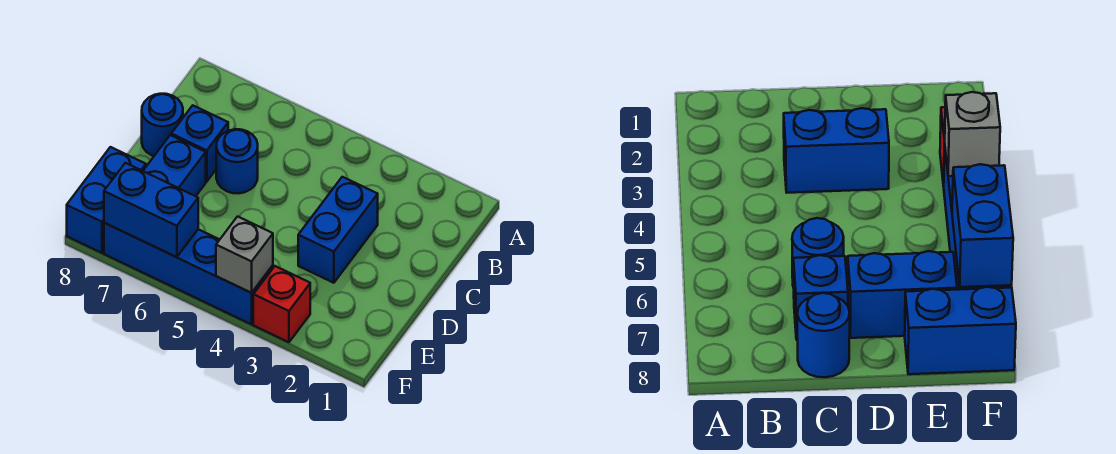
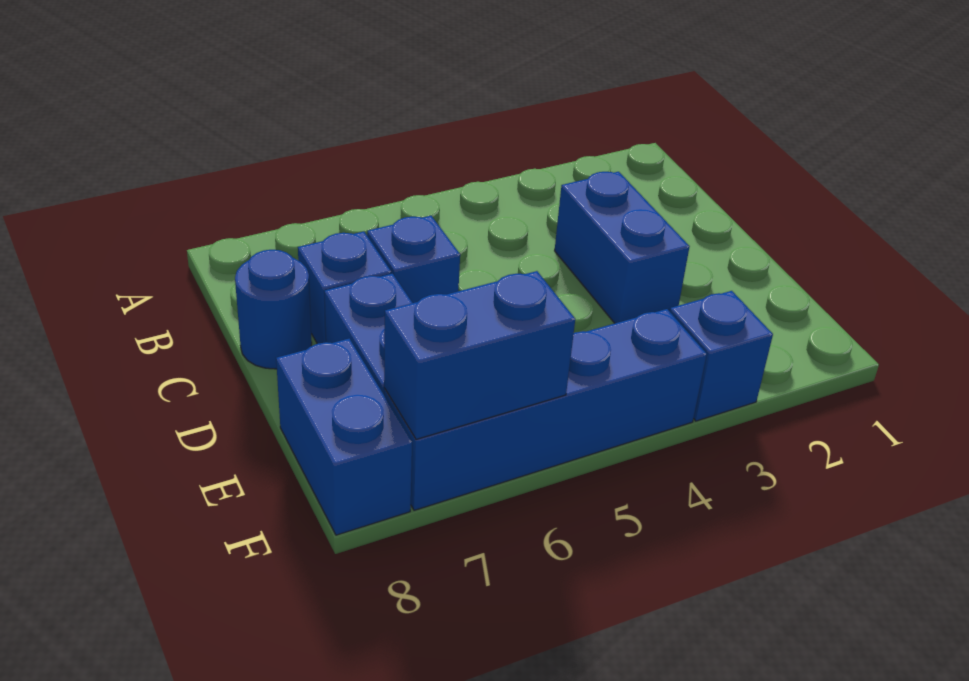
blue 1x1 round brick [216,129,258,193] -> blue 1x1 brick [367,216,460,303]
red 1x1 brick [253,266,310,342] -> blue 1x1 brick [670,291,773,421]
grey 1x1 brick [216,216,273,293] -> none

